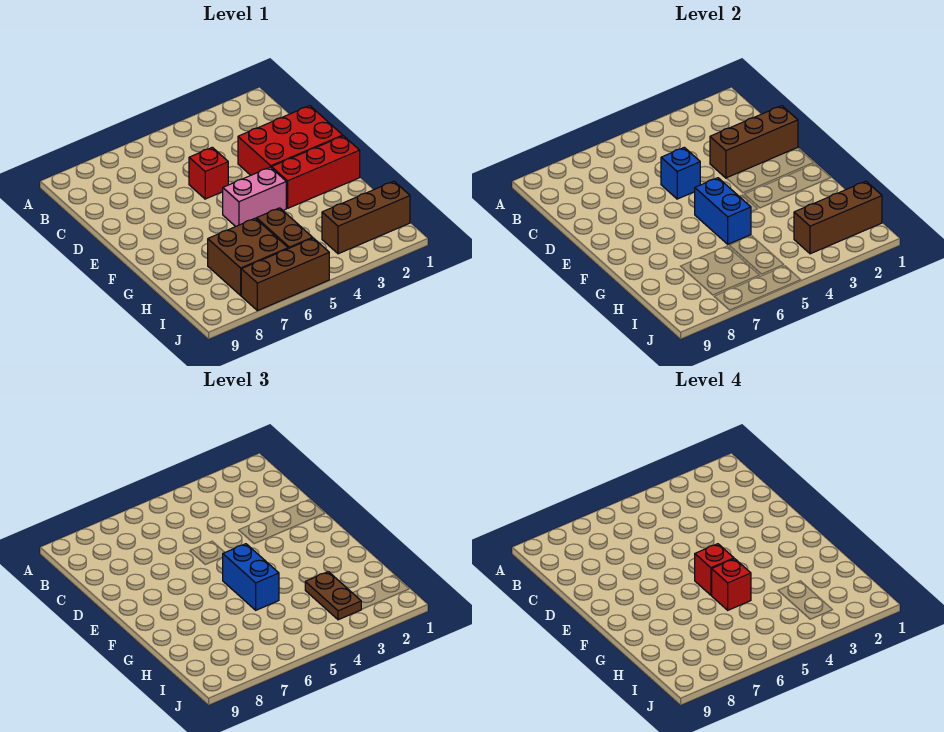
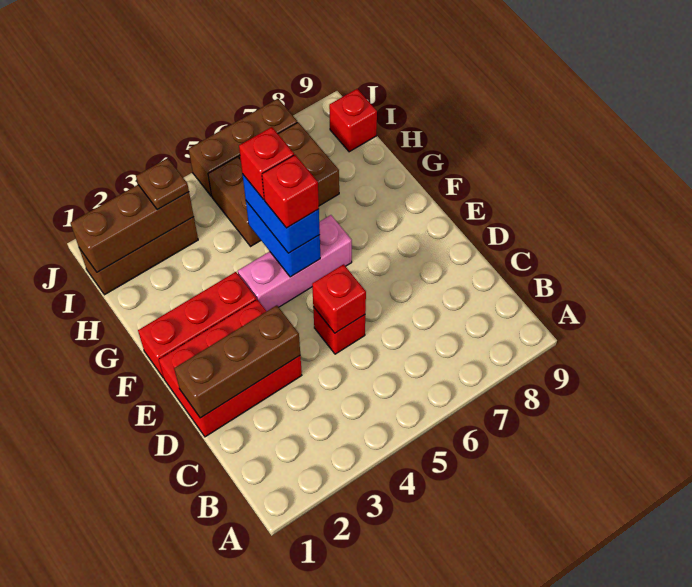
blue 1x1 brick [661,147,700,199] -> red 1x1 brick [312,264,366,333]
pink 1x2 brick [223,167,286,226] -> pink 1x3 brick [238,215,352,311]
brown 1x2 plate [305,572,361,620] -> brown 1x1 plate [136,158,189,210]
none -> red 1x1 brick [329,89,377,152]

